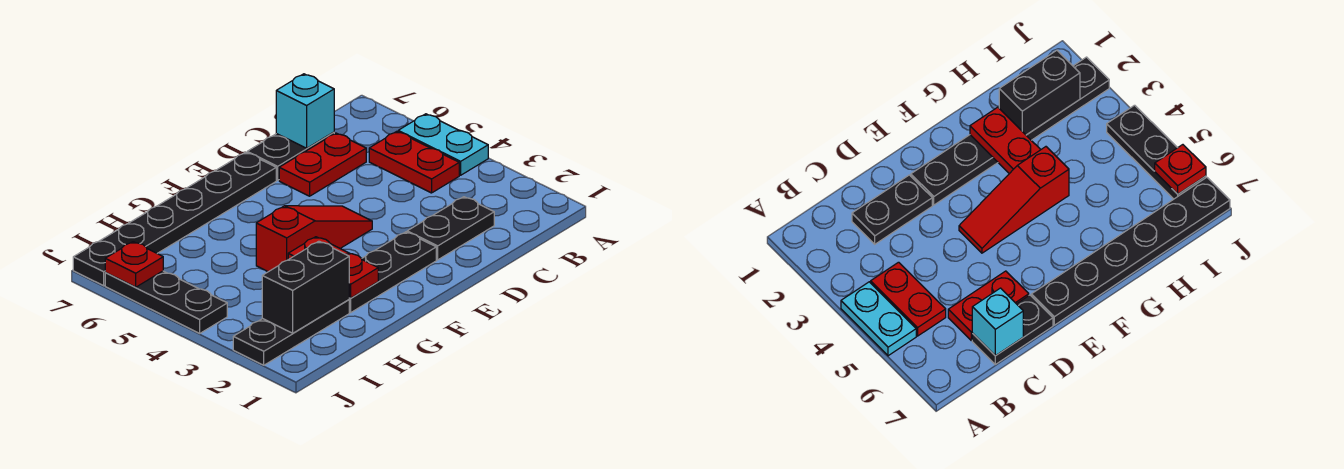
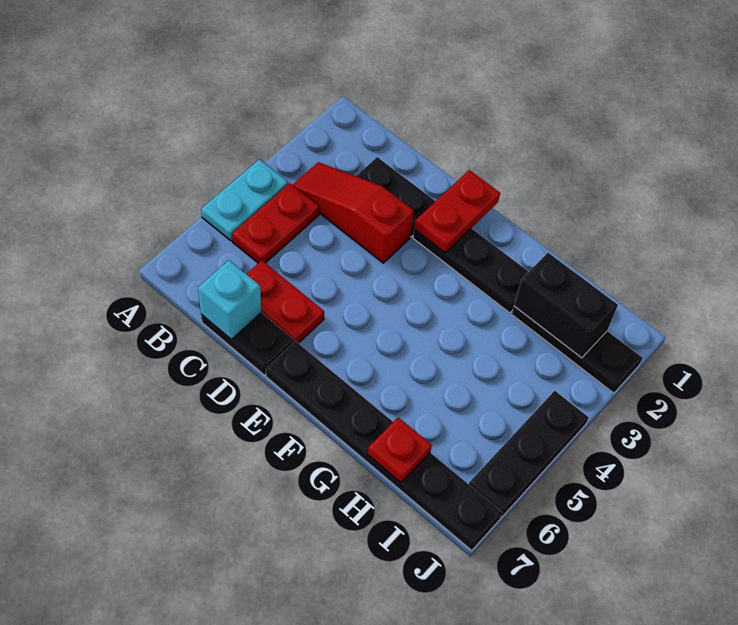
red 1x3 slope [256,206,372,272] -> red 1x3 slope moved to [293,162,414,263]
red 1x2 plate [288,237,378,298] -> red 1x2 plate moved to [414,170,500,253]
red 1x1 plate [105,242,163,287] -> red 1x1 plate moved to [368,417,432,482]

